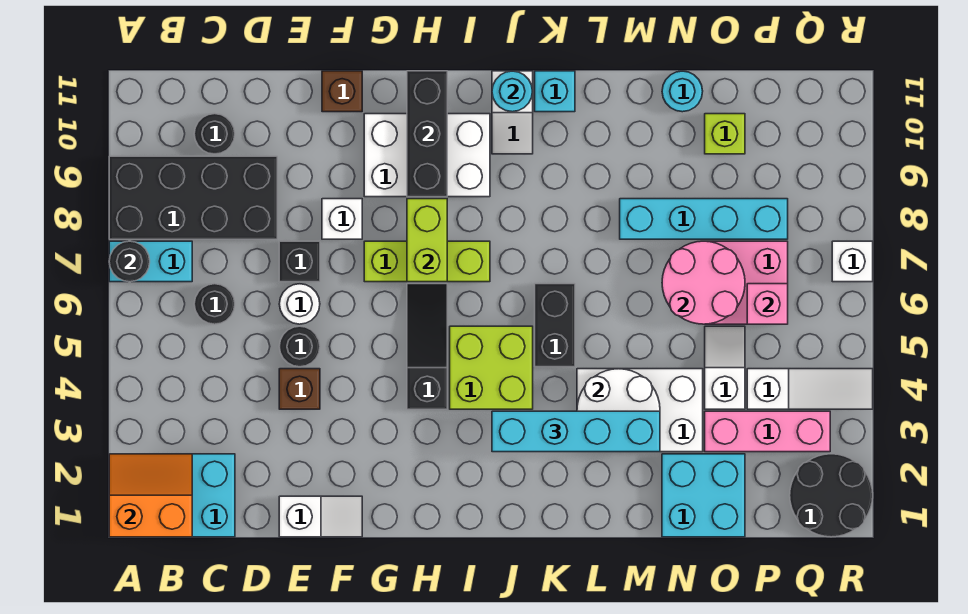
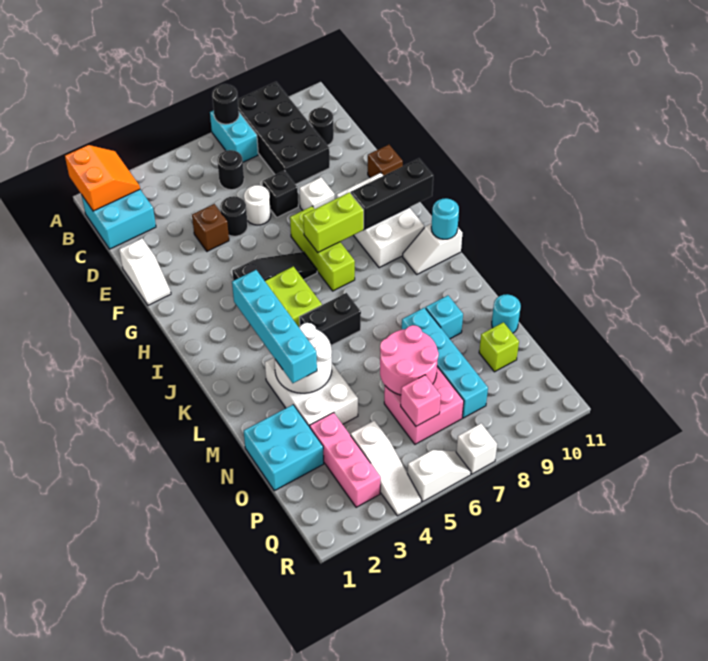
cyan 1x1 brick [535,71,575,112] -> cyan 1x1 brick moved to [426,295,463,339]
white 1x2 slope [705,326,745,409] -> white 1x2 slope moved to [407,450,471,502]
black 2x2 round brick [790,454,873,537] -> none

